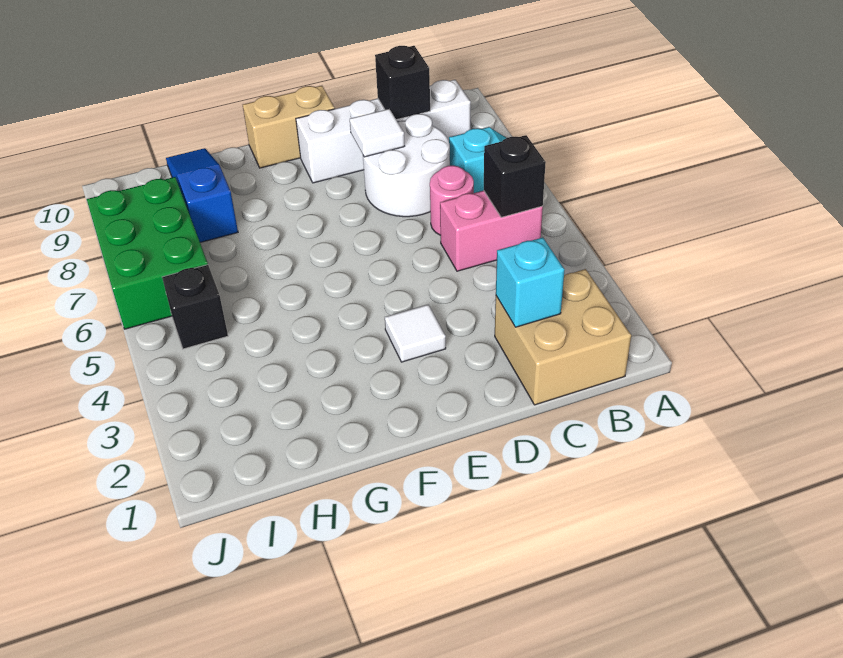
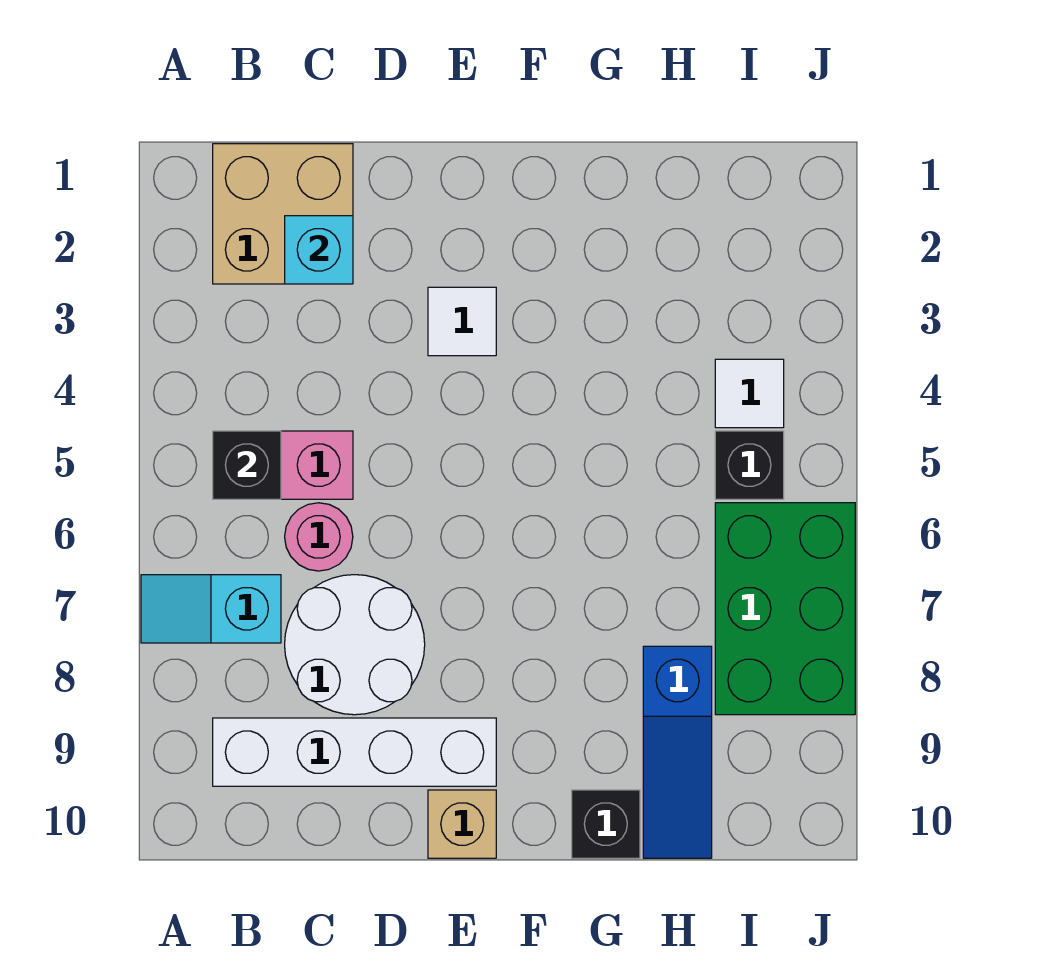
black 1x1 brick [375,46,430,120] -> black 1x1 brick moved to [572,790,640,858]
white 1x1 tile [350,109,405,157] -> white 1x1 tile moved to [715,359,784,428]
tan 1x2 brick [243,86,335,168] -> tan 1x1 brick [428,790,496,858]

